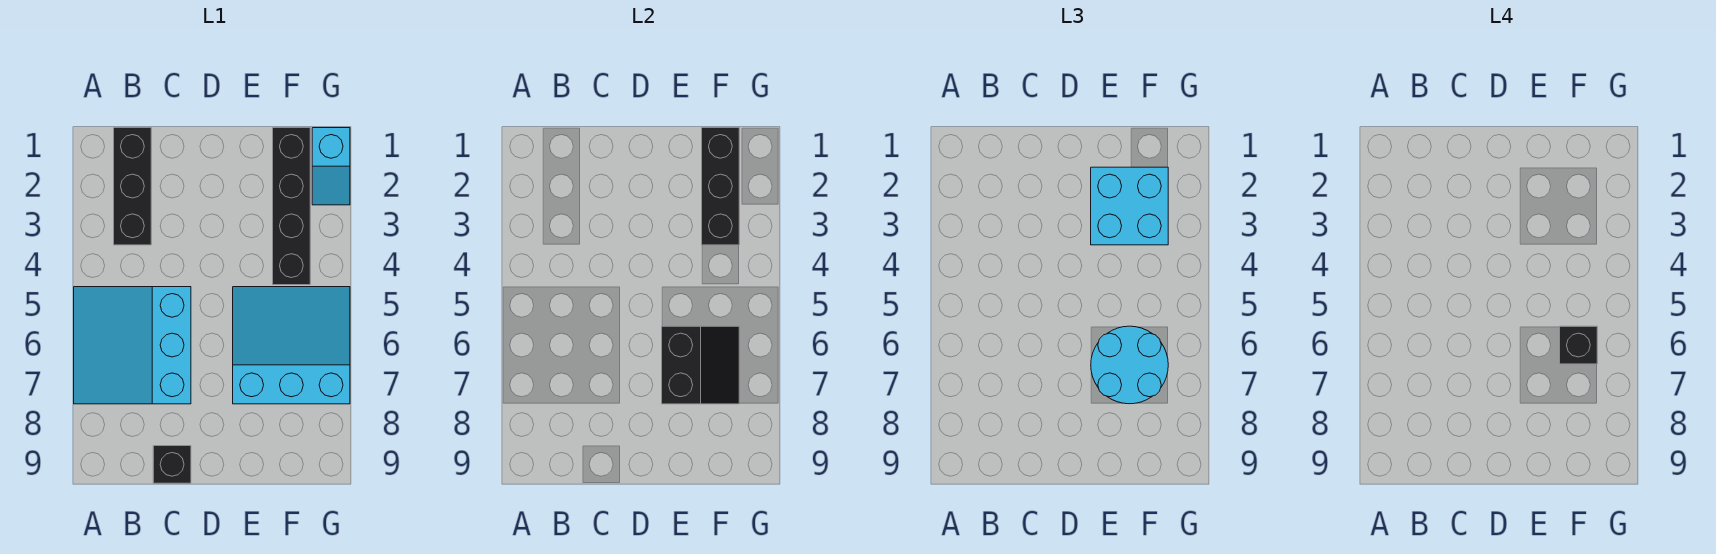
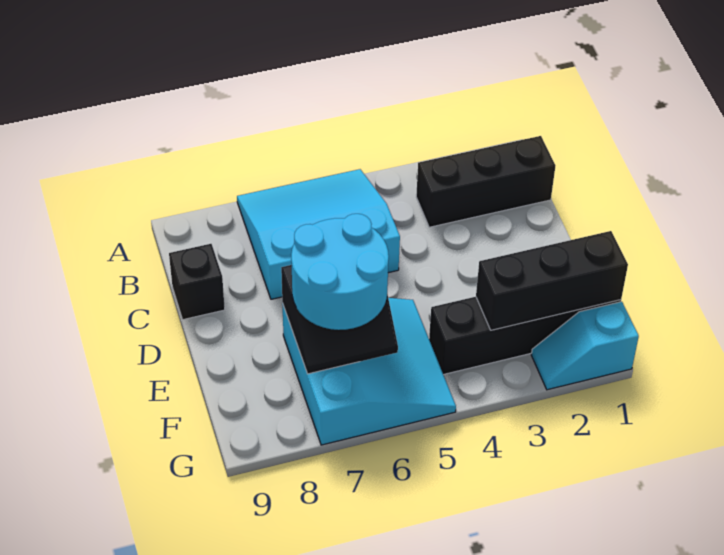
cyan 2x2 brick [1091,167,1168,245] -> none
black 1x1 brick [1560,326,1597,364] -> none

